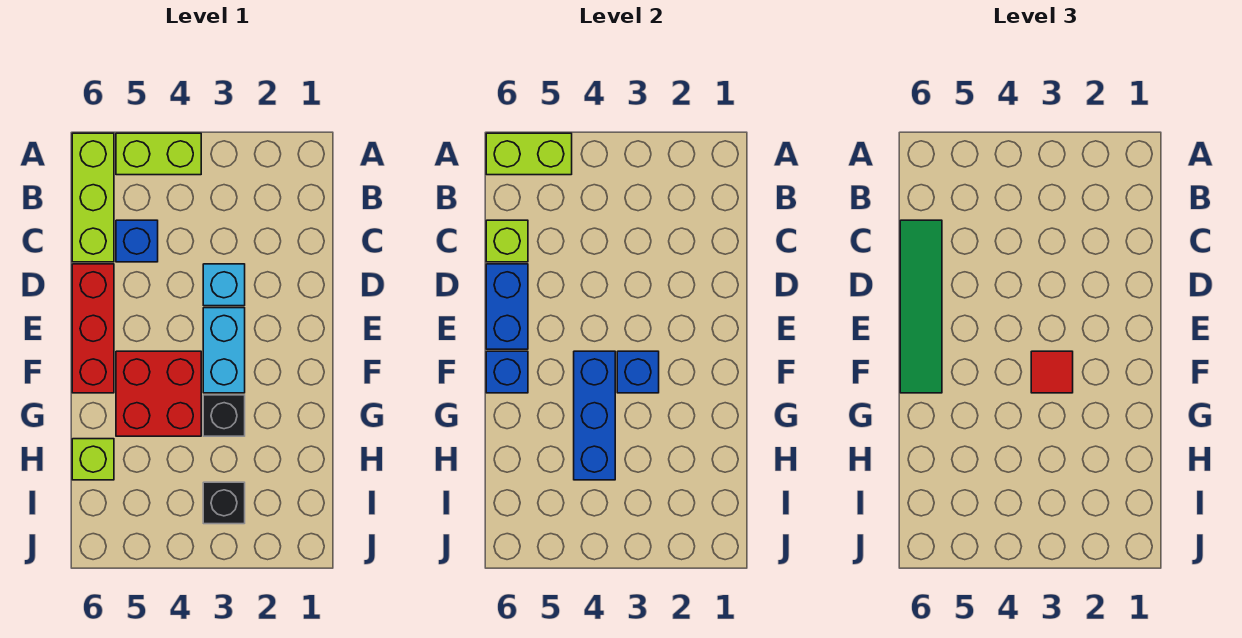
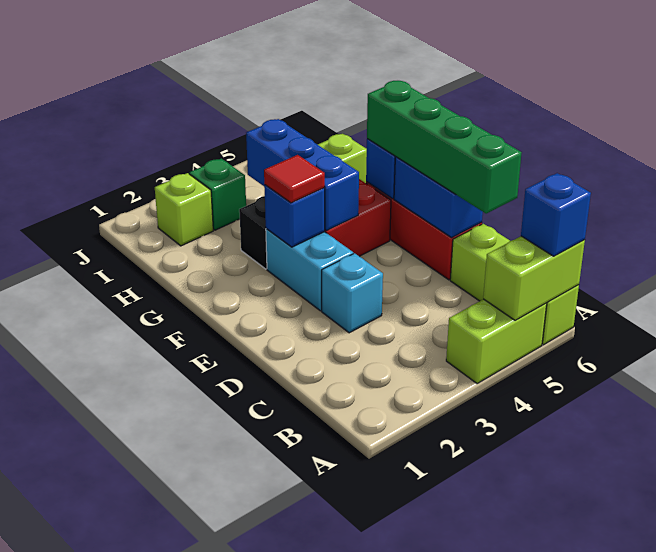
blue 1x1 brick [116,220,158,262] -> blue 1x1 brick moved to [521,173,591,256]
lime 1x1 brick [486,220,528,262] -> lime 1x1 brick moved to [155,173,213,246]
green 1x4 tile [900,220,942,393] -> green 1x4 brick [367,81,522,214]
black 1x1 brick [203,482,245,524] -> green 1x1 brick [189,158,246,230]

